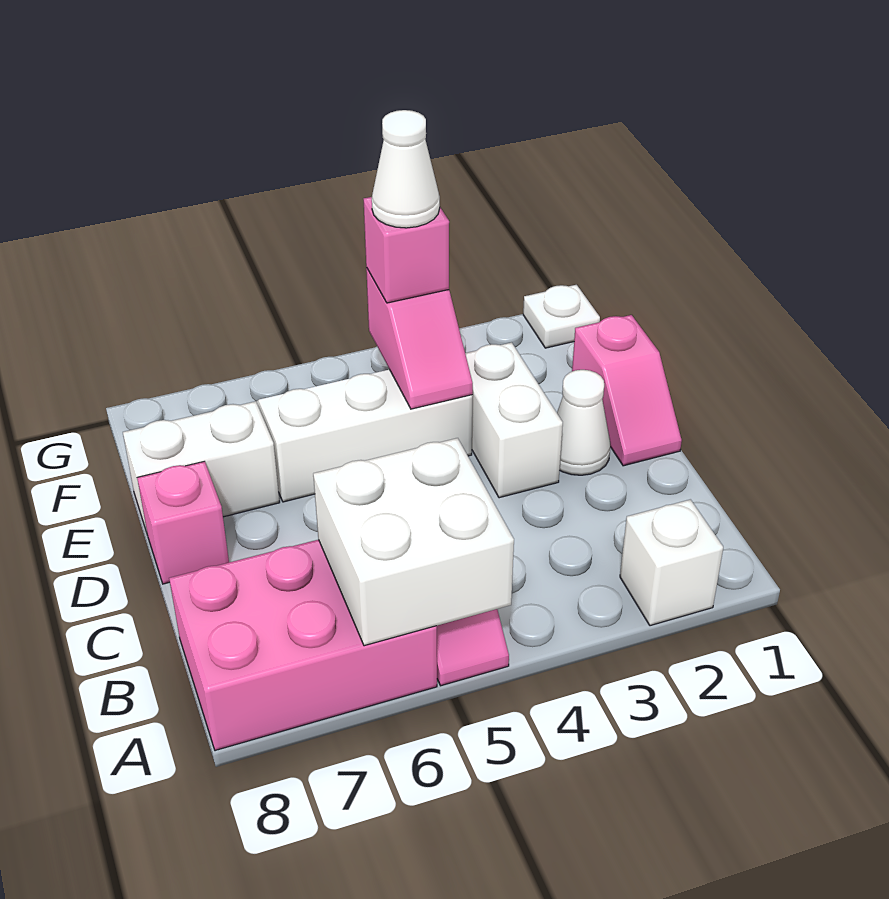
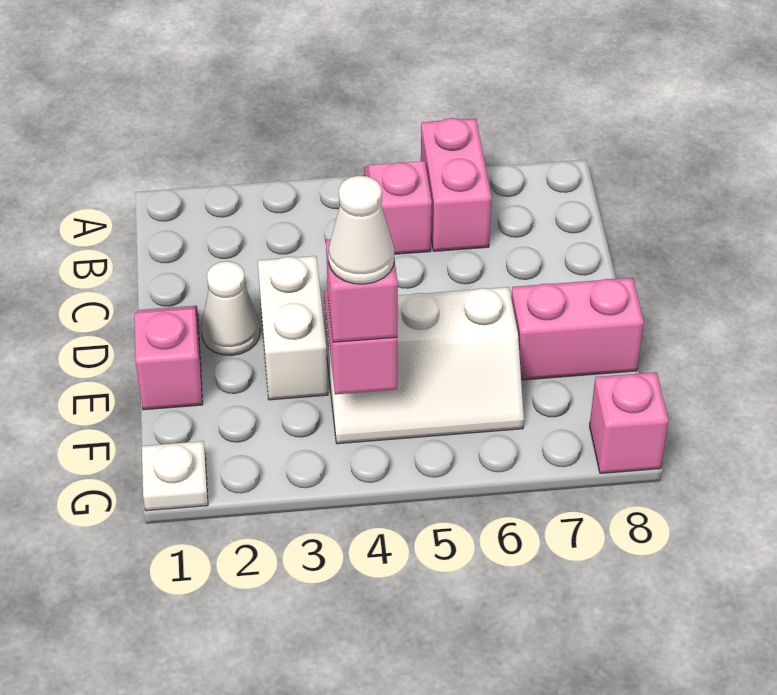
white 1x1 brick [620,499,723,626] -> none
white 2x2 brick [313,438,514,646] -> none
pink 2x3 brick [169,540,437,751] -> pink 1x2 brick [421,118,492,251]
pink 1x1 brick [137,461,229,584] -> pink 1x1 brick moved to [590,372,669,473]
white 1x2 brick [123,401,280,535] -> pink 1x2 brick [511,278,644,380]

